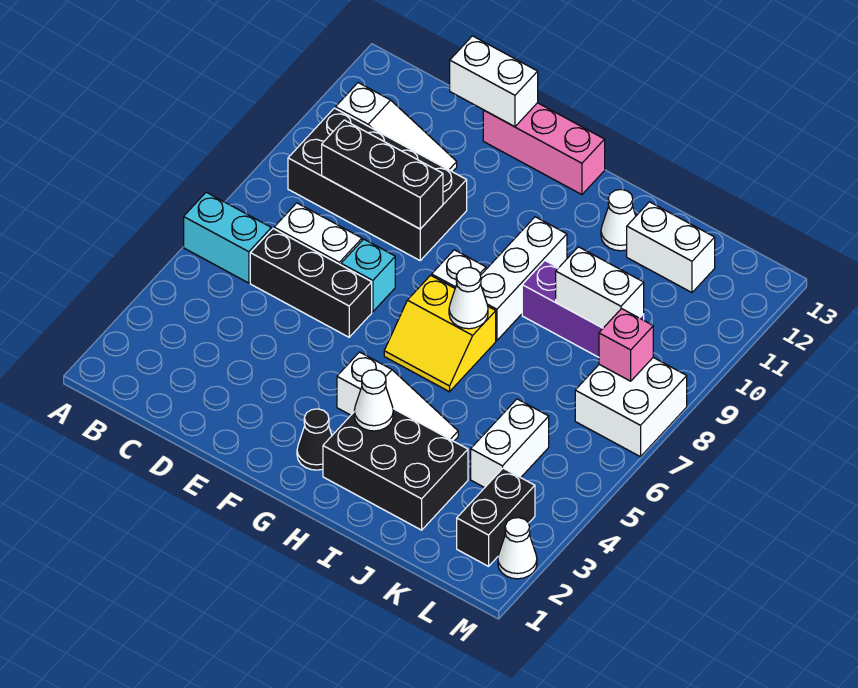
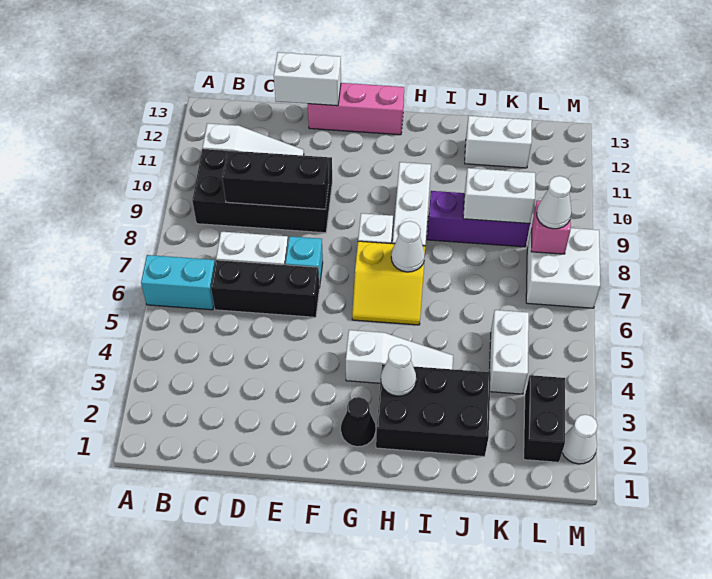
white 1x1 cone [601,189,636,251] -> white 1x1 cone moved to [537,176,571,229]

